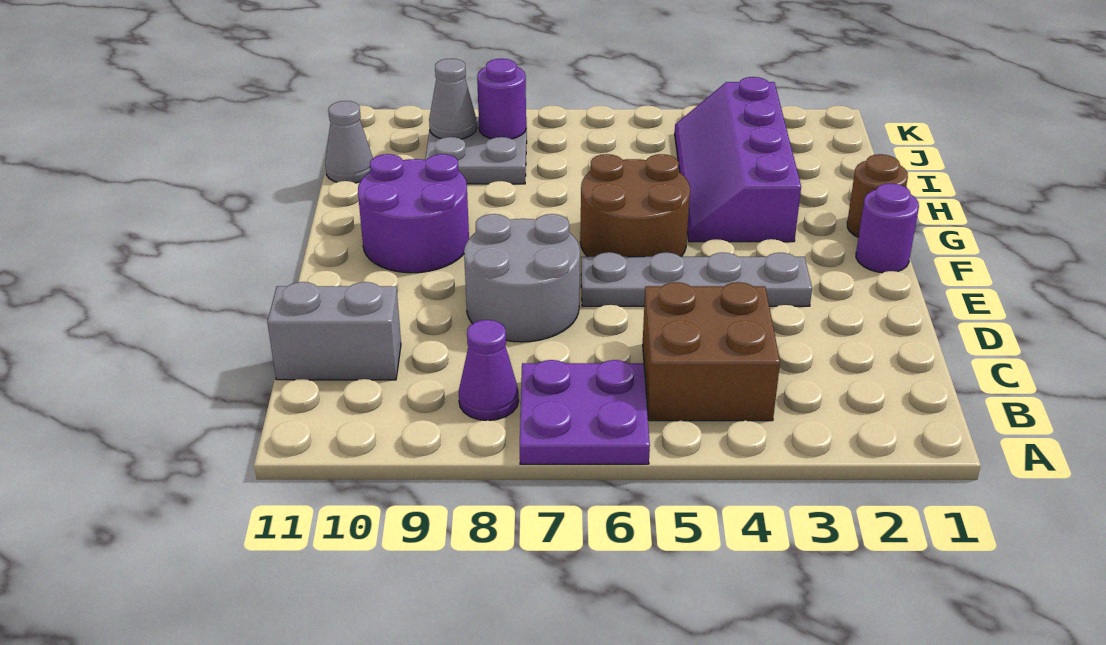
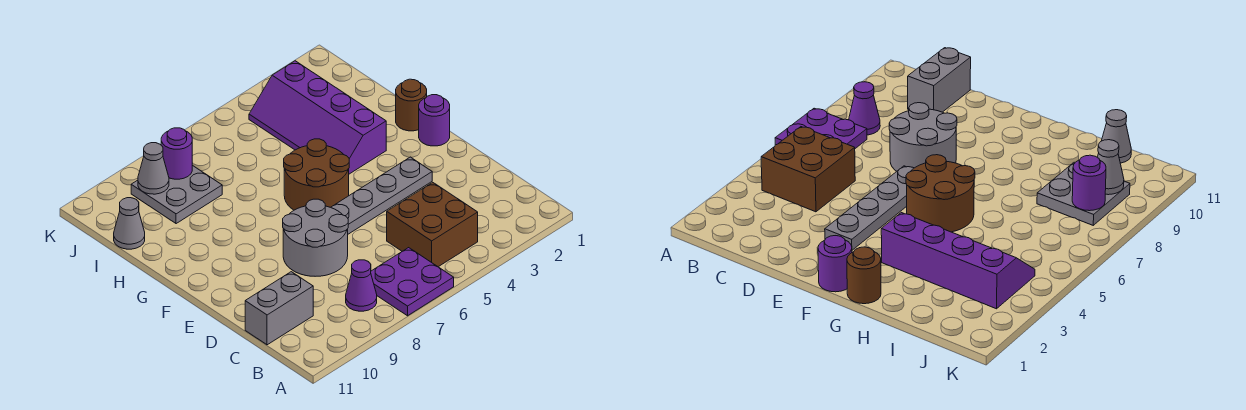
purple 2x2 round brick [358,154,469,273] -> none

